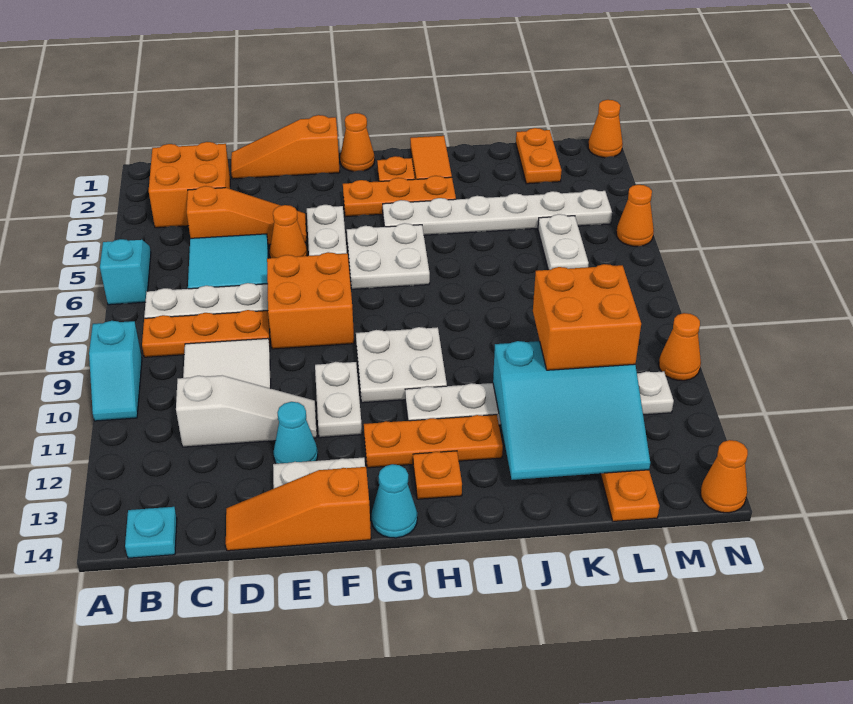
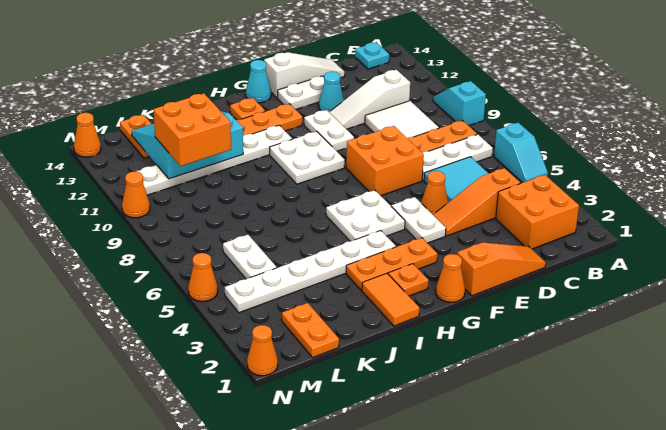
orange 1x3 slope [226,467,371,551] -> white 1x3 slope [264,52,345,98]

